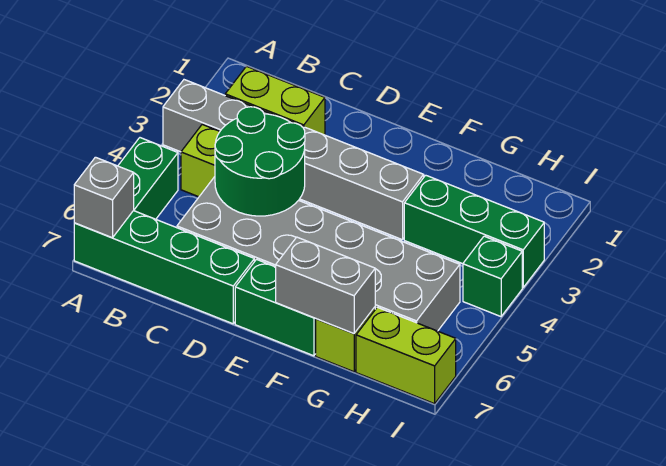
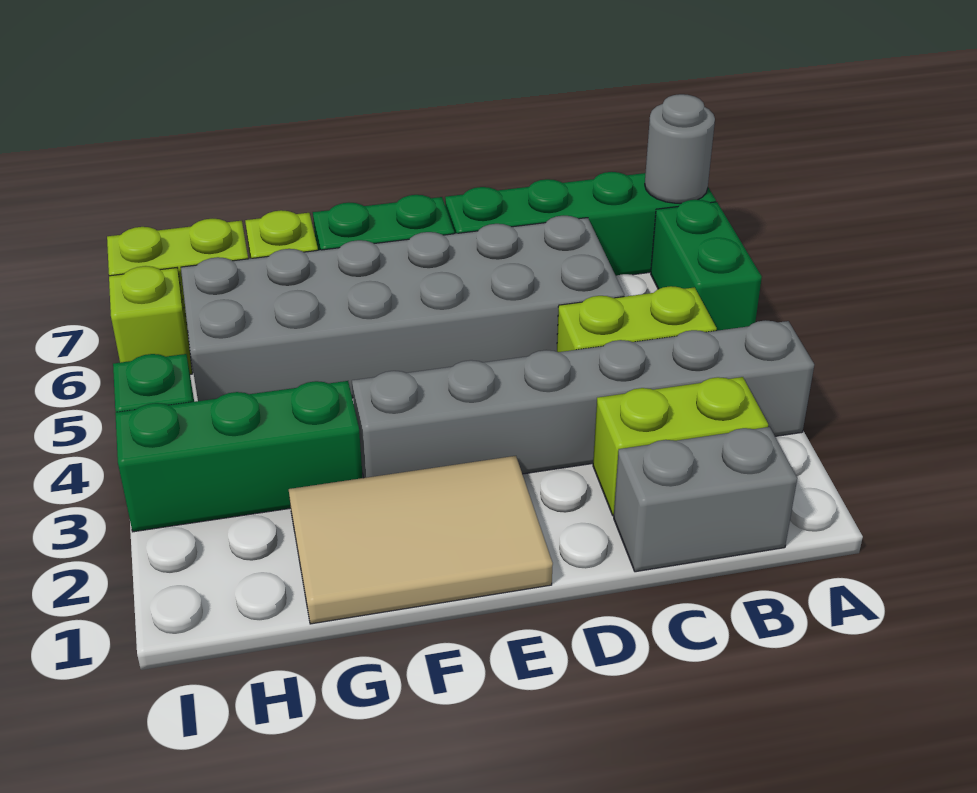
grey 1x1 brick [74,157,134,238] -> grey 1x1 round brick [645,94,715,203]
green 2x2 round brick [215,107,305,216] -> none
none -> tan 2x3 tile [289,456,553,624]
grey 1x2 brick [276,237,375,334] -> grey 1x2 brick moved to [614,427,797,572]
none -> lime 1x1 brick [109,266,192,374]

